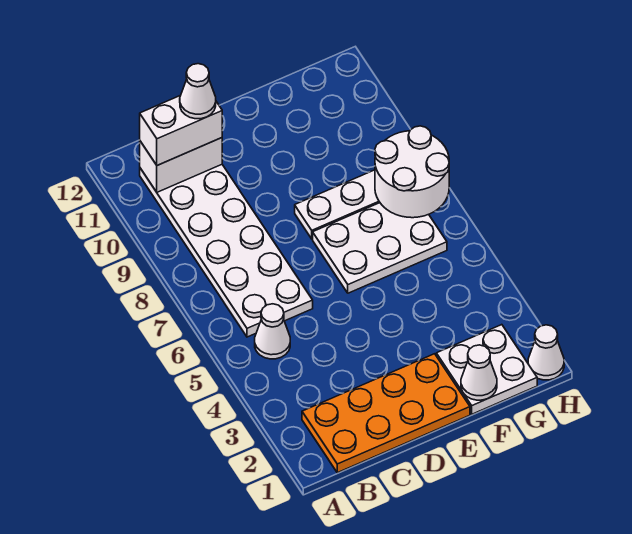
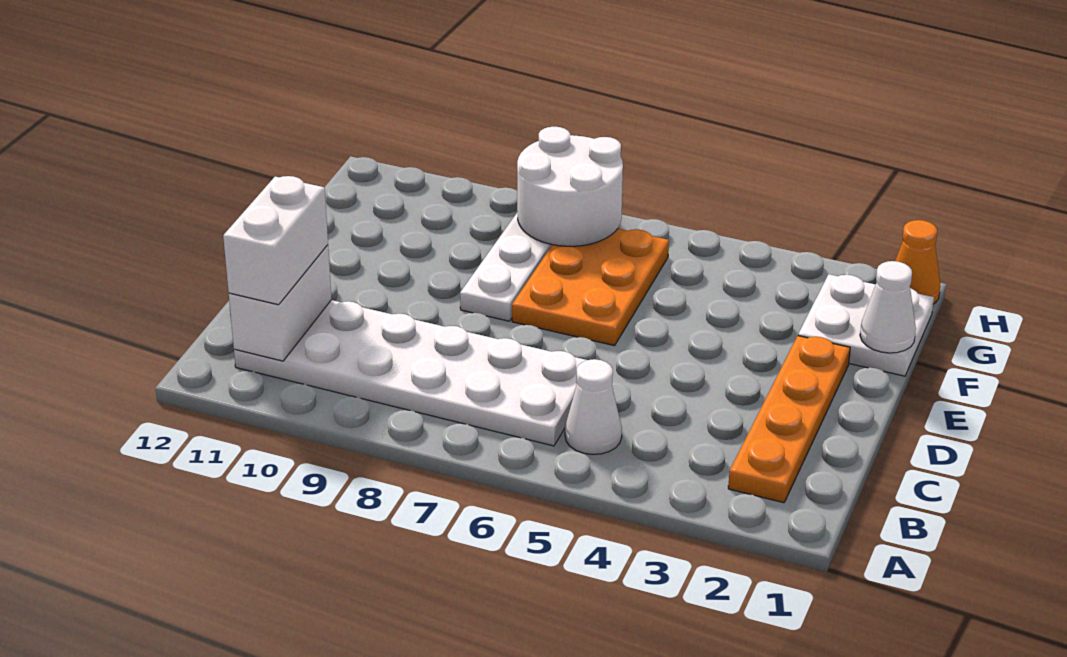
orange 2x4 plate [302,354,470,473] -> orange 1x4 plate [728,336,850,503]
white 1x1 cone [180,64,216,119] -> none
white 2x3 plate [313,203,447,293] -> orange 2x3 plate [512,229,669,346]
white 1x1 cone [528,325,564,380] -> orange 1x1 cone [895,220,940,304]

